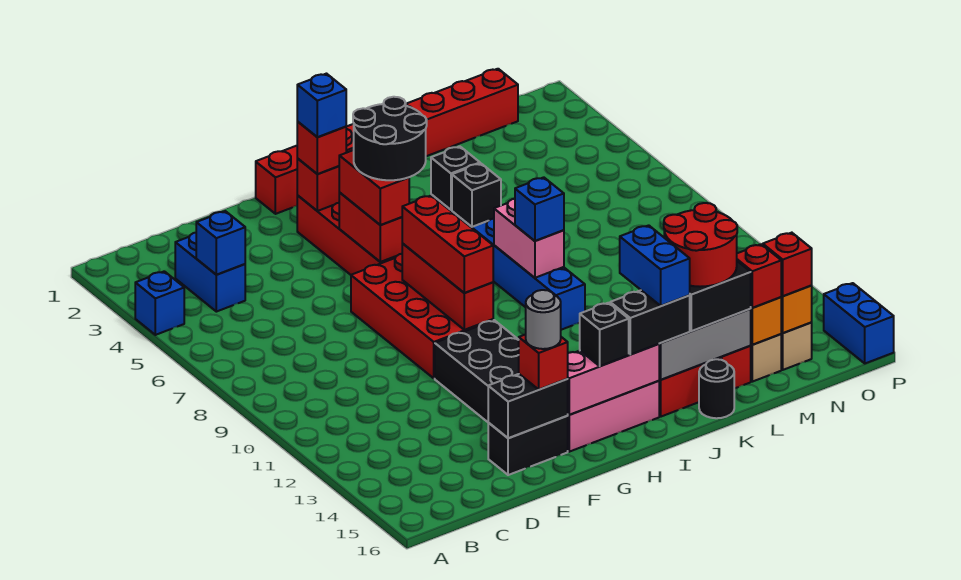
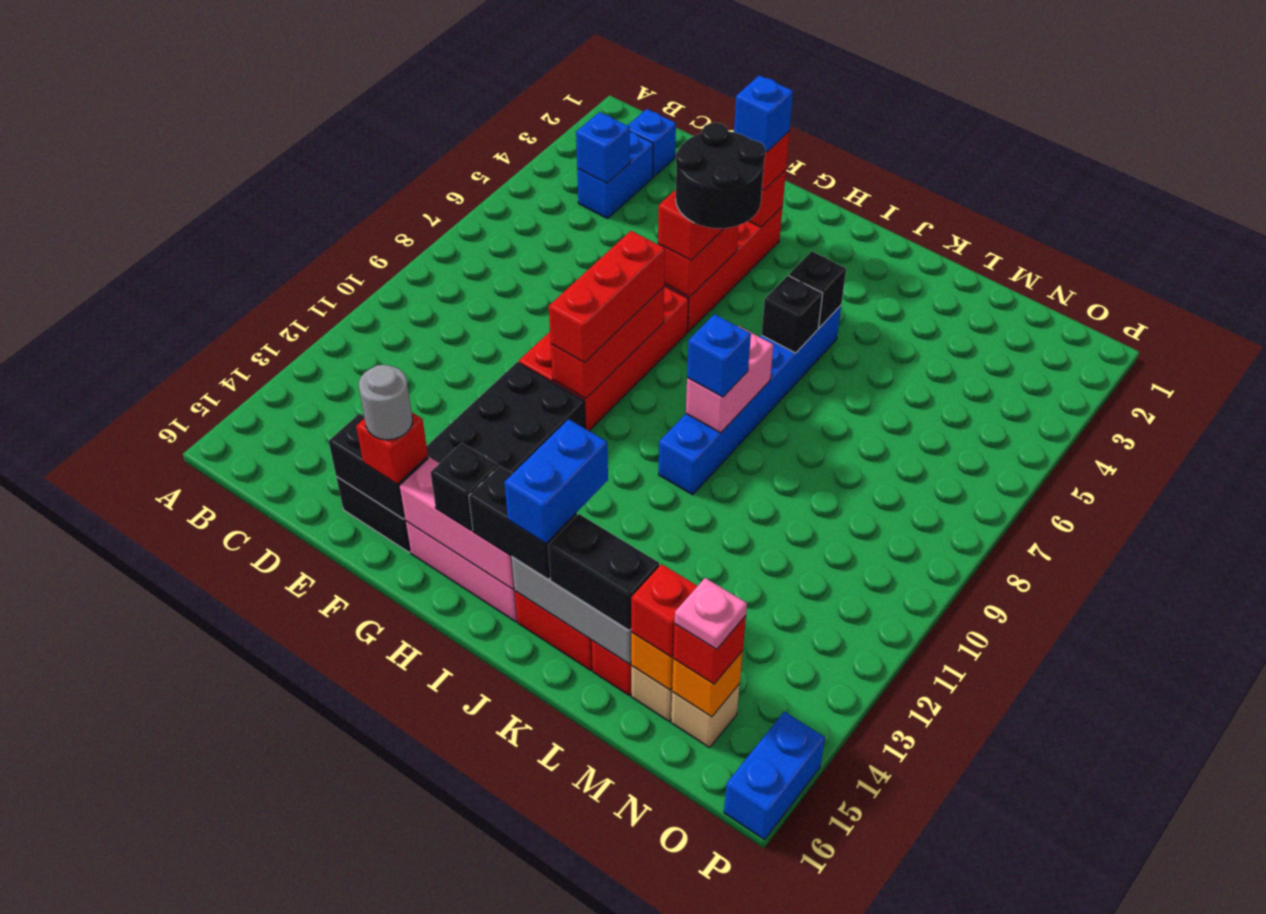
blue 1x1 brick [135,271,184,335] -> blue 1x1 brick moved to [628,109,676,177]
red 1x8 brick [256,69,518,214] -> none
red 2x2 round brick [664,203,737,287] -> none
black 1x1 round brick [699,359,734,418] -> none
none -> pink 1x1 plate [675,578,747,650]

